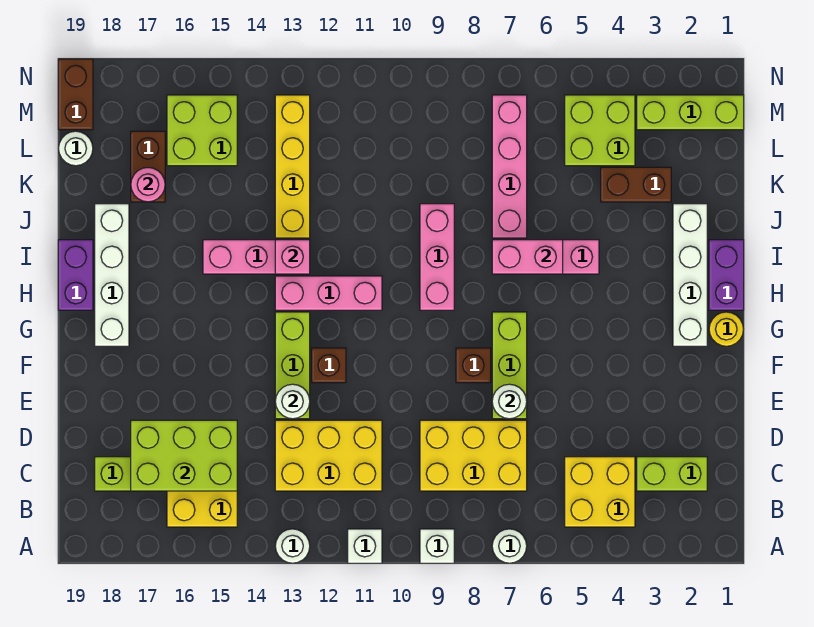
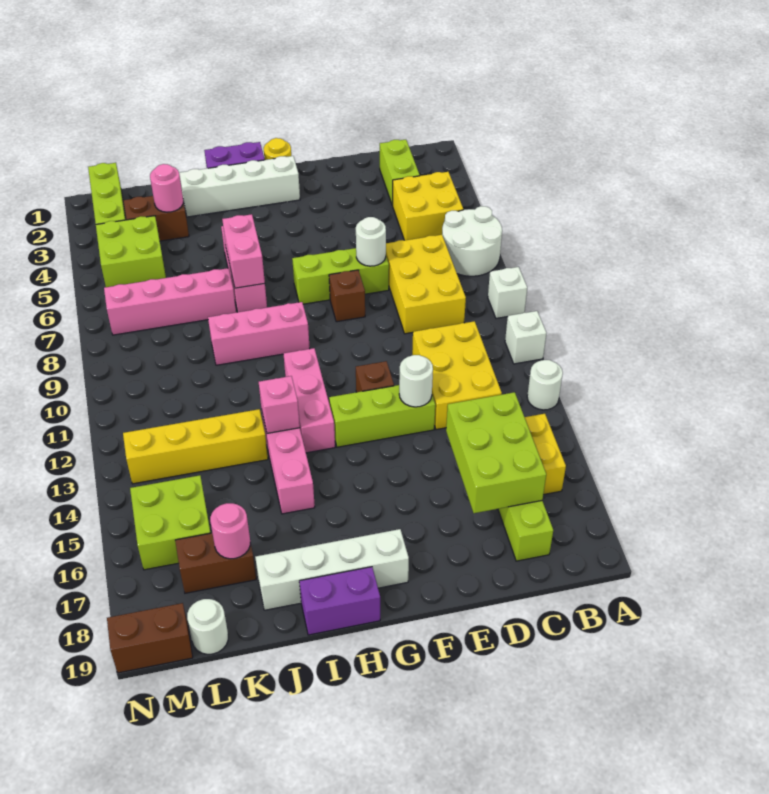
white 1x1 round brick [492,529,527,563] -> white 2x2 round brick [442,206,502,276]
brown 1x2 brick [601,167,671,202] -> brown 1x2 brick turned to [123,196,189,241]
none -> pink 1x1 round brick [150,164,183,212]

